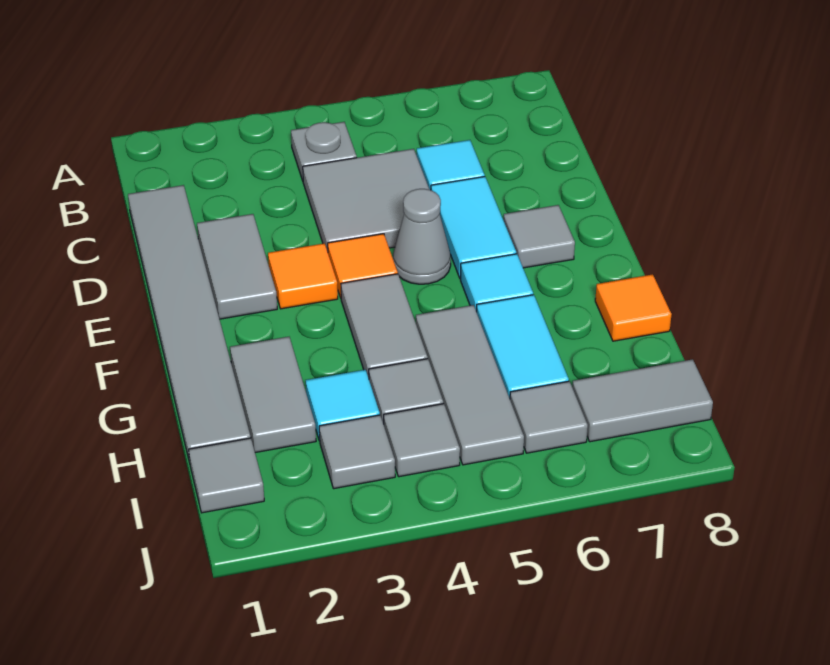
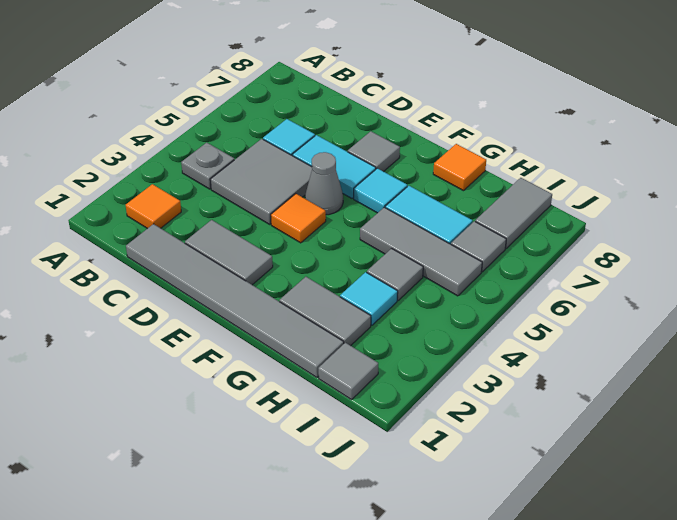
orange 1x1 tile [268,243,338,309] -> orange 1x1 tile moved to [126,184,181,229]
grey 1x2 tile [341,274,428,378] -> none
grey 1x1 tile [319,415,395,489] -> none
grey 1x1 tile [384,404,460,477] -> none

